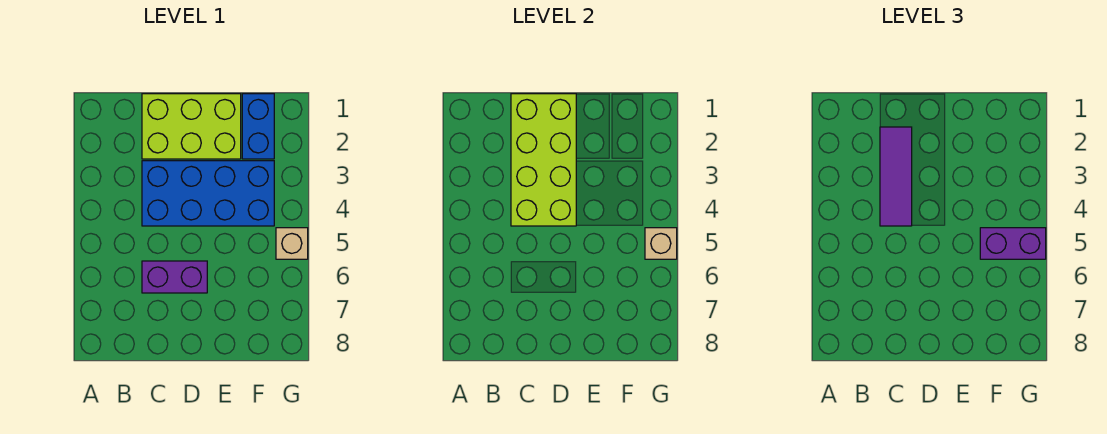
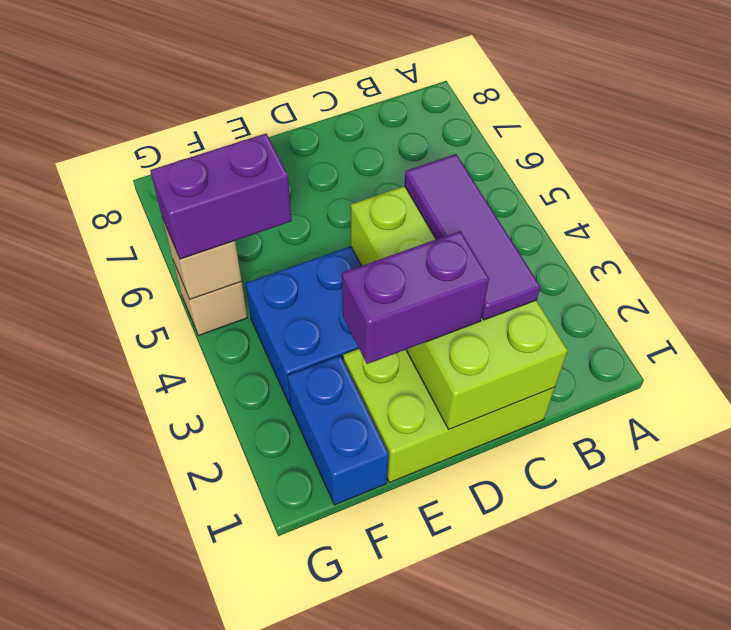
purple 1x2 brick [142,261,207,293] -> purple 1x2 brick moved to [342,231,489,364]

